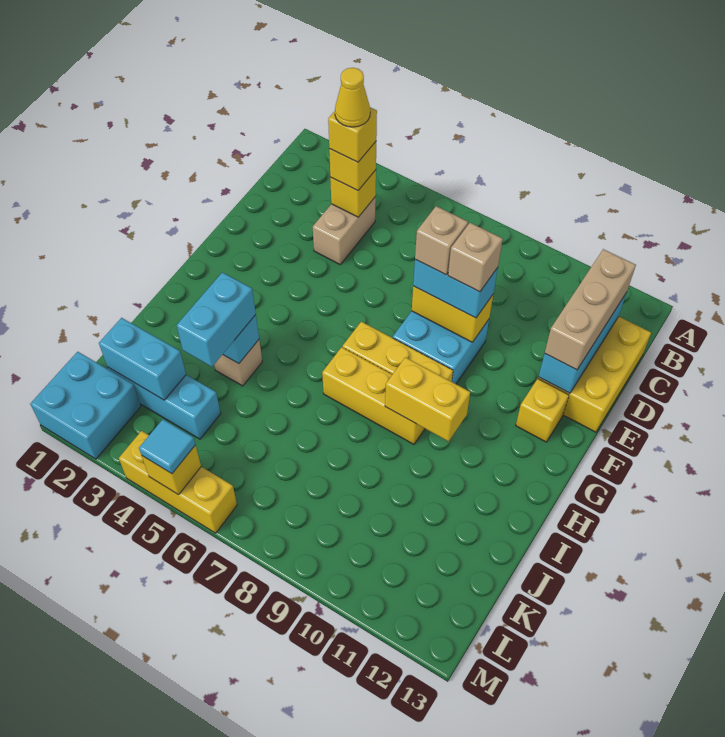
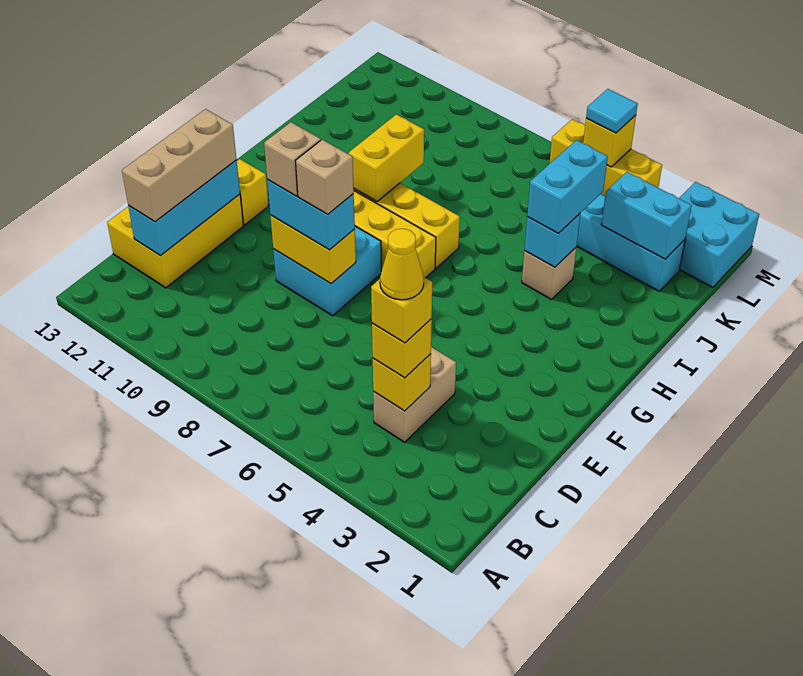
yellow 1x2 brick [385,357,470,441] -> yellow 1x2 brick turned to [349,114,424,202]

